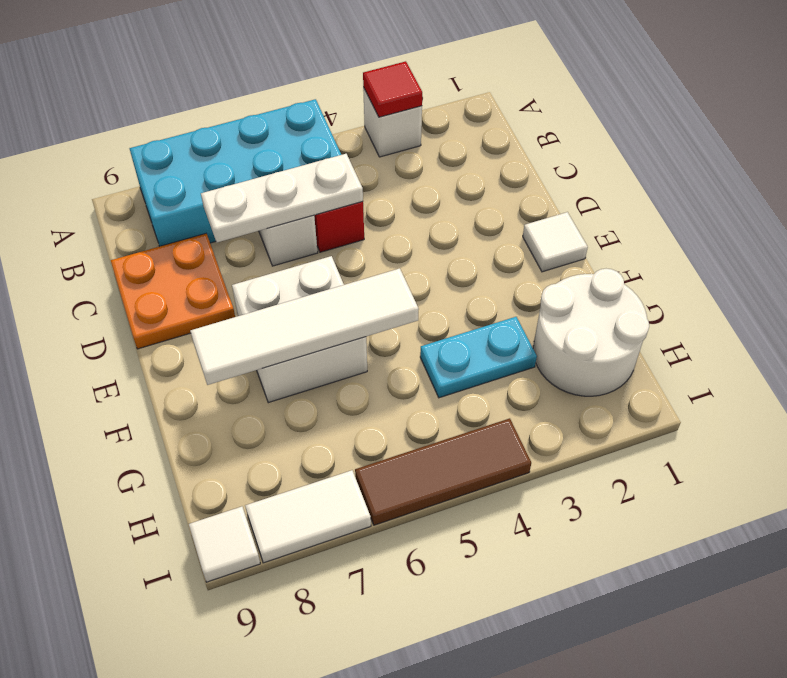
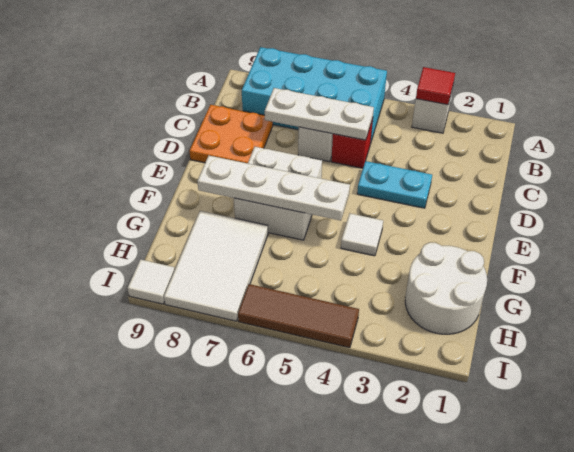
white 1x1 tile [523,212,588,272] -> white 1x1 tile moved to [341,214,383,256]
white 1x4 tile [190,268,419,385] -> white 1x4 plate [197,156,350,221]
cyan 1x2 plate [420,317,537,398] -> cyan 1x2 plate moved to [357,161,432,208]
white 1x2 tile [245,470,371,563] -> white 2x3 tile [164,211,268,321]

